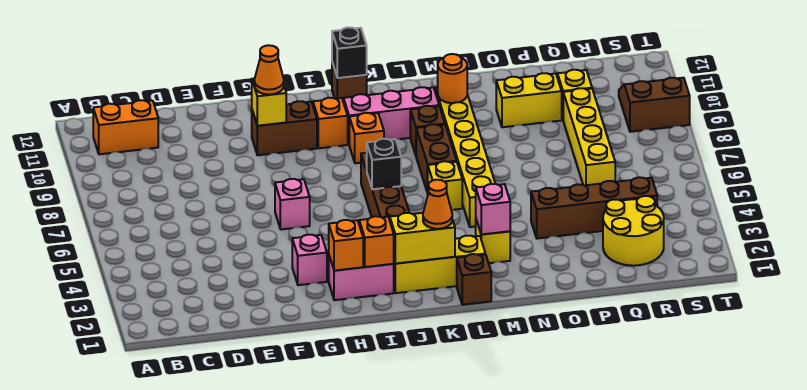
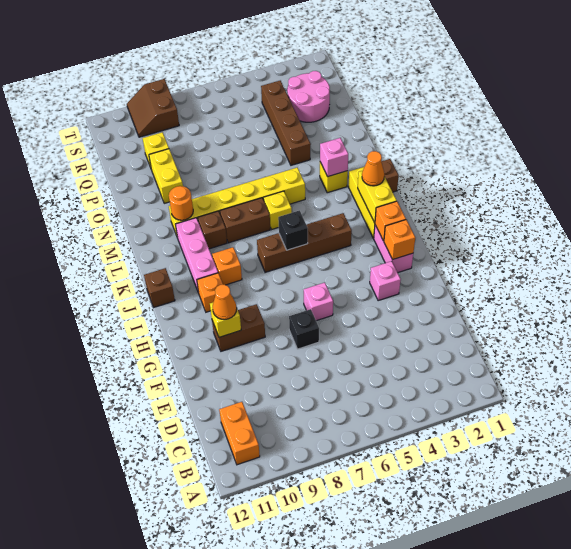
brown 1x2 brick [252,101,317,155] -> brown 1x2 brick turned to [212,304,265,351]
black 1x1 brick [332,27,367,78] -> black 1x1 brick moved to [289,309,319,349]
yellow 2x2 round brick [603,196,664,266] -> pink 2x2 round brick [287,71,330,122]
yellow 1x4 brick [563,88,615,185] -> none

